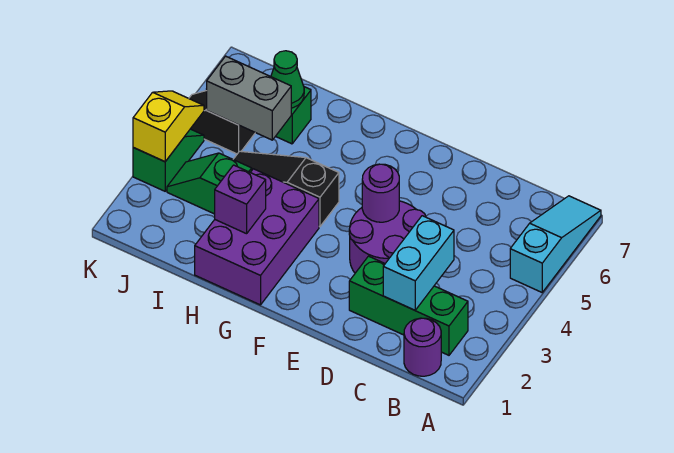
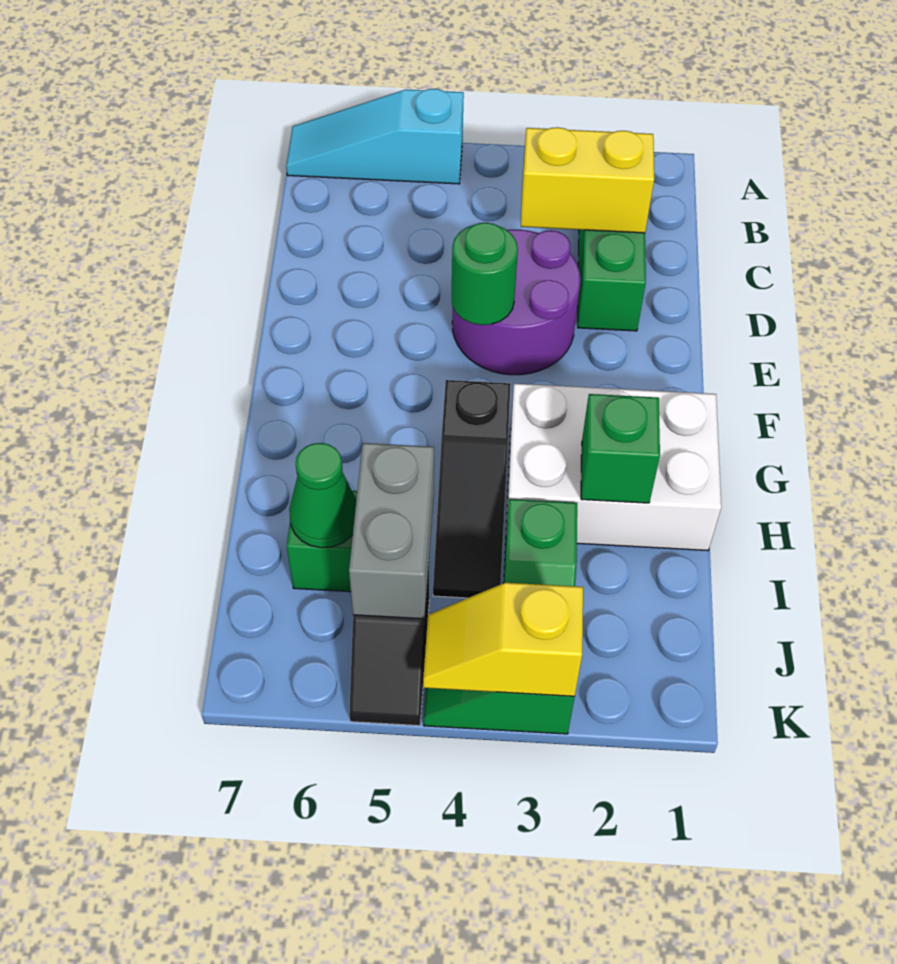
purple 1x1 round brick [404,318,441,376] -> none
cyan 1x2 brick [383,216,454,310] -> yellow 1x2 brick [521,127,654,233]
purple 1x1 round brick [362,164,399,222] -> green 1x1 round brick [452,223,518,325]
purple 2x3 brick [195,169,319,305] -> white 2x3 brick [506,384,721,551]
purple 1x1 brick [215,165,266,234] -> green 1x1 brick [581,394,660,503]

